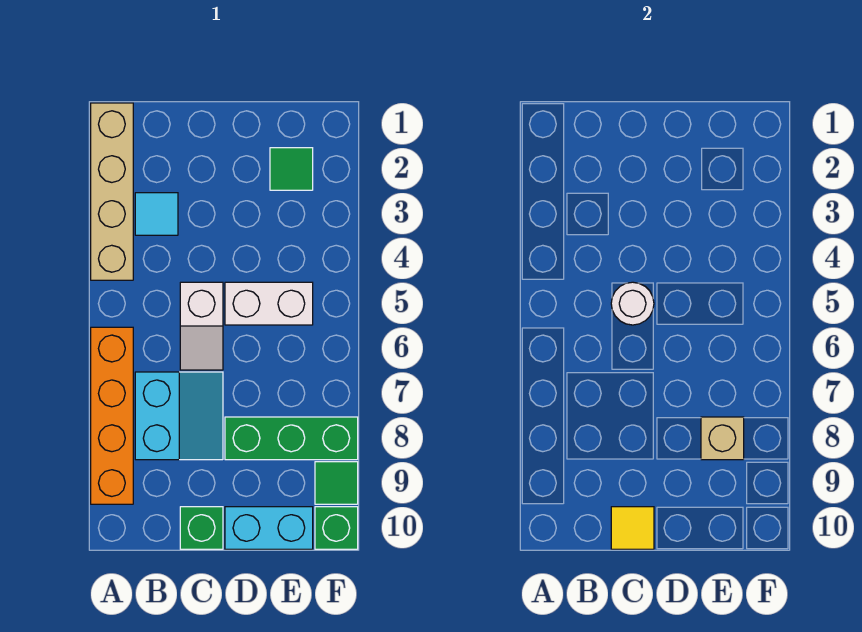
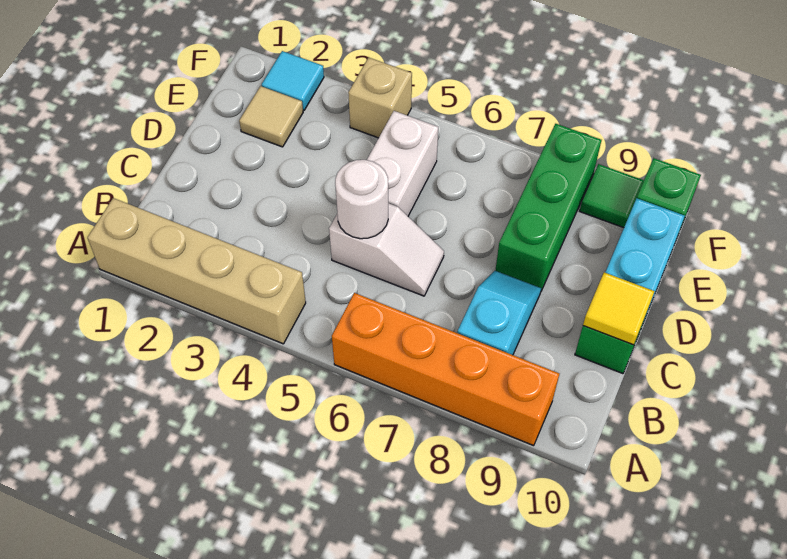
cyan 1x1 tile [135,193,178,235] -> cyan 1x1 tile moved to [262,51,324,111]
cyan 2x2 slope [135,372,223,460] -> cyan 1x2 slope [457,271,541,355]
green 1x1 tile [270,148,313,190] -> tan 1x1 tile [239,86,303,147]
tan 1x1 brick [701,417,744,460] -> tan 1x1 brick moved to [348,58,412,138]

